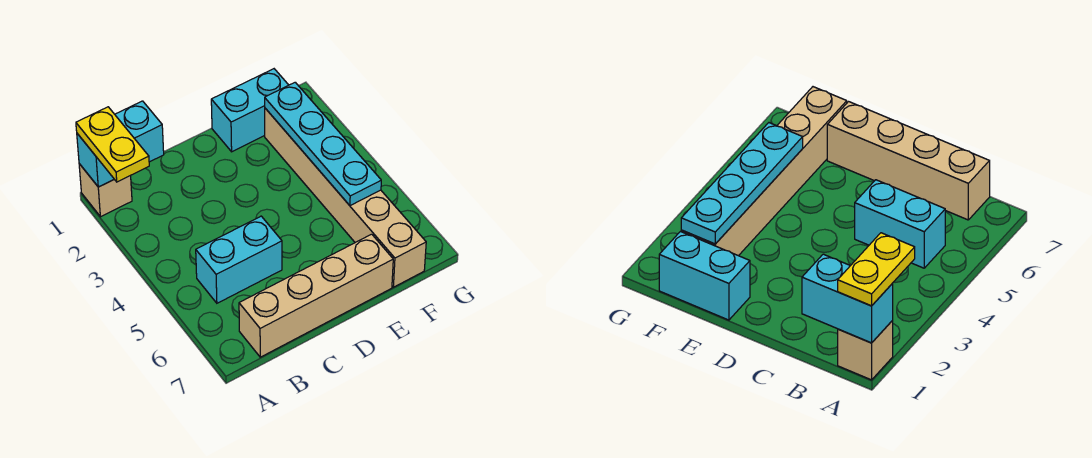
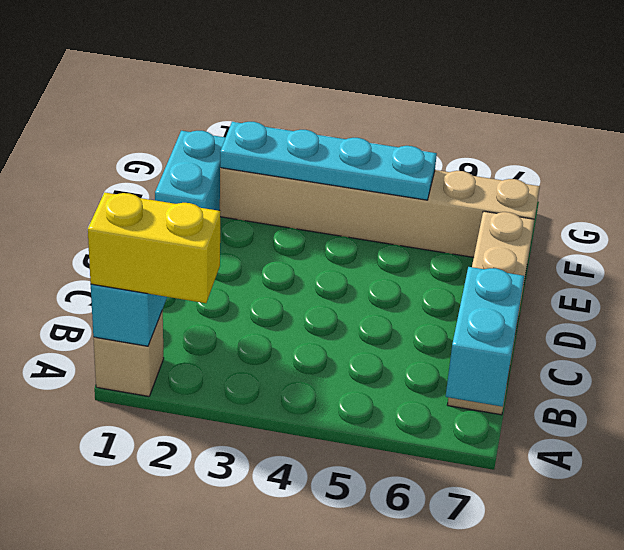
yellow 1x2 plate [76,107,149,182] -> yellow 1x2 brick [88,192,220,303]
cyan 1x2 brick [196,216,282,303] -> cyan 1x2 brick moved to [446,267,524,407]

